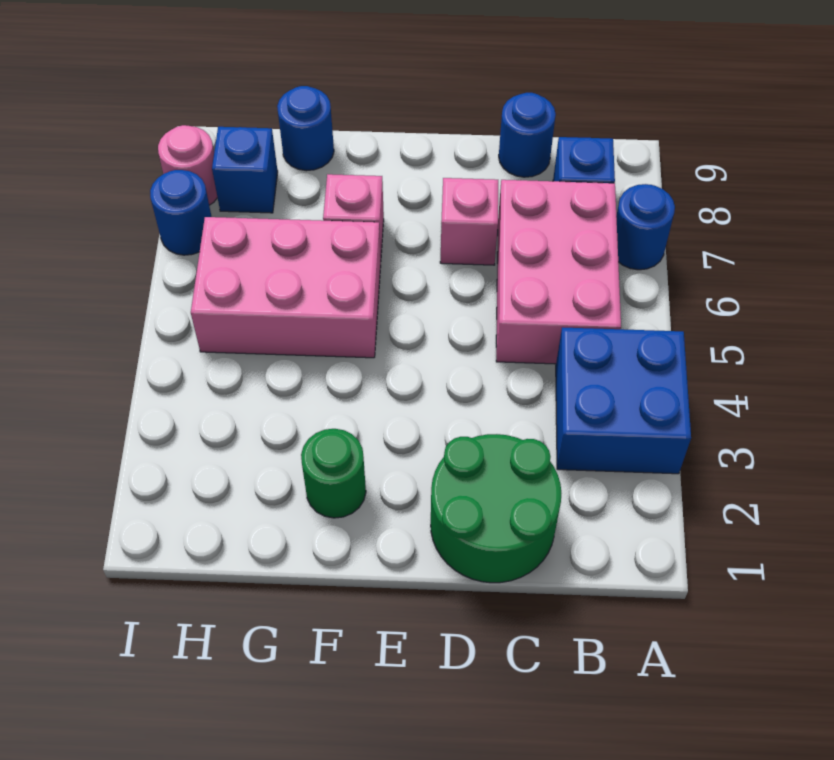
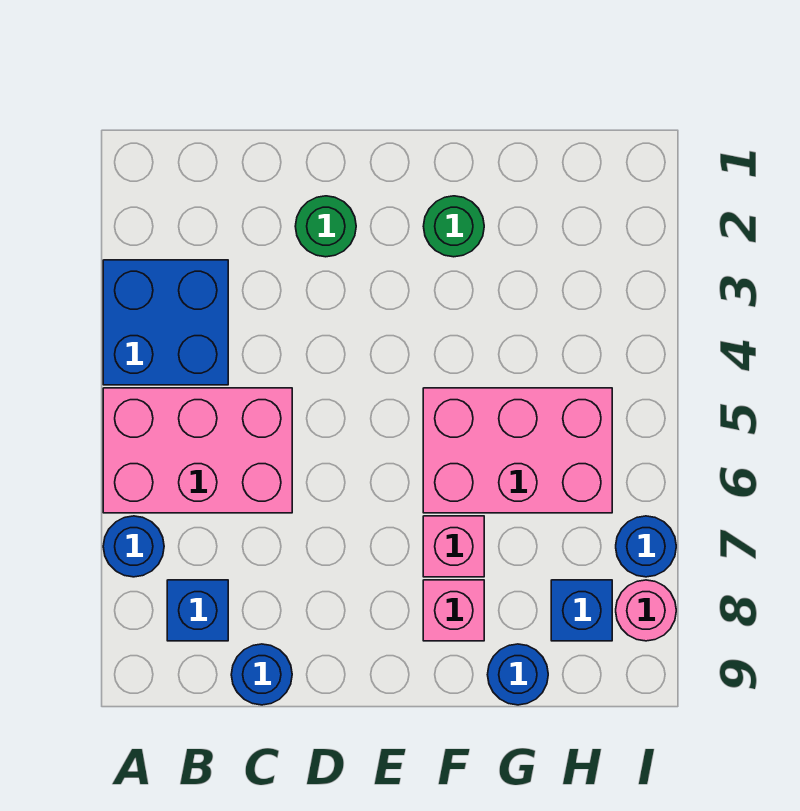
pink 2x3 brick [496,180,621,364] -> pink 2x3 brick turned to [103,388,292,513]
green 2x2 round brick [431,434,561,583] -> green 1x1 round brick [295,196,356,257]
pink 1x1 brick [440,178,498,265] -> pink 1x1 brick moved to [423,580,484,641]

